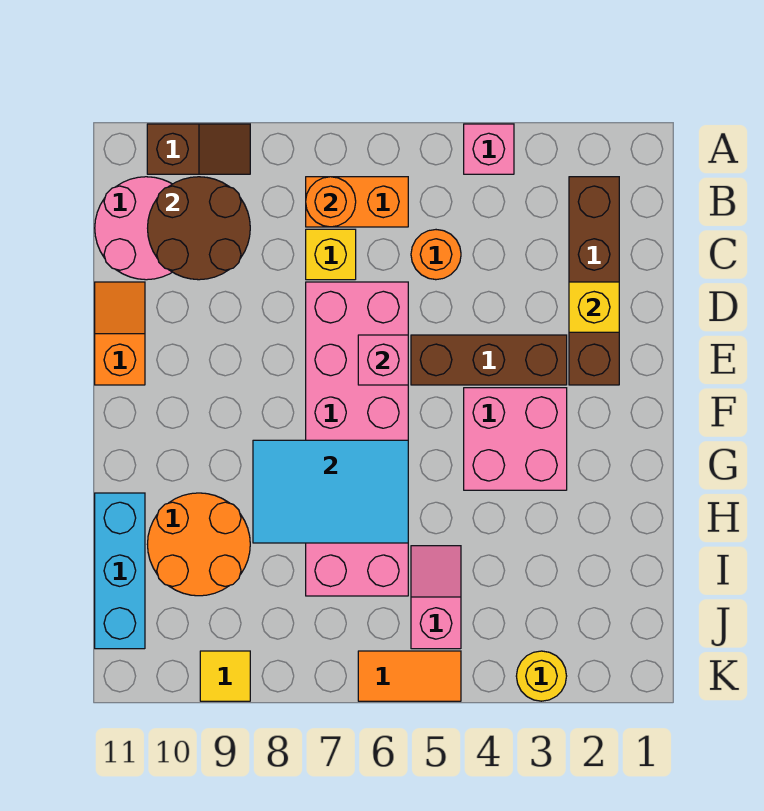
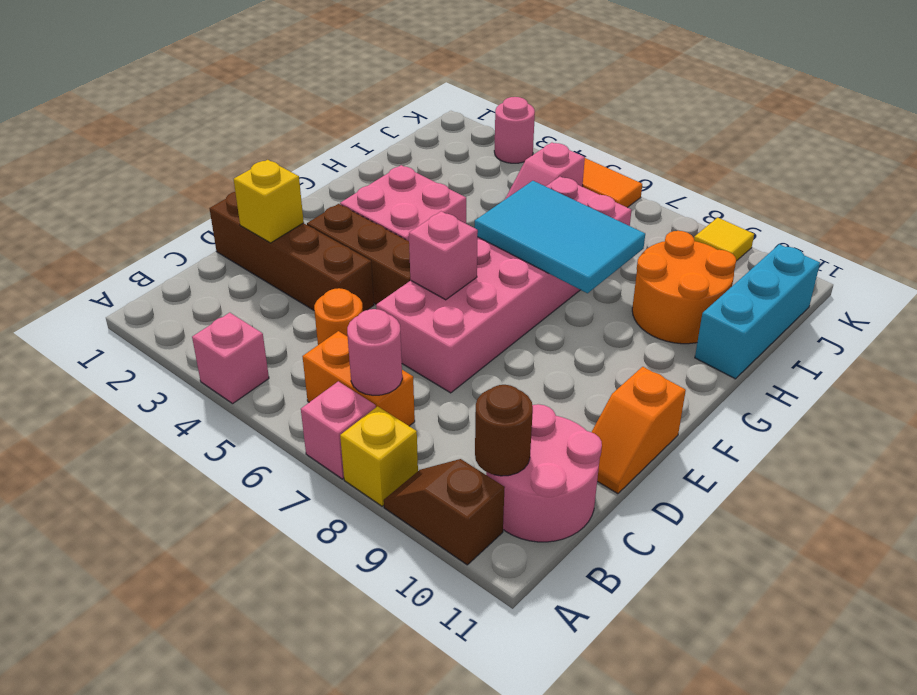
none -> pink 1x1 brick [301,381,376,479]
brown 1x4 brick [569,177,619,385] -> brown 1x4 brick turned to [209,192,374,311]
orange 1x1 round brick [306,177,356,227] -> pink 1x1 round brick [347,309,402,395]
brown 2x2 round brick [148,177,250,280] -> brown 1x1 round brick [475,385,533,476]
yellow 1x1 brick [306,229,356,280] -> yellow 1x1 brick moved to [340,406,418,506]
yellow 1x1 round brick [516,651,567,701] -> pink 1x1 round brick [494,97,535,163]

